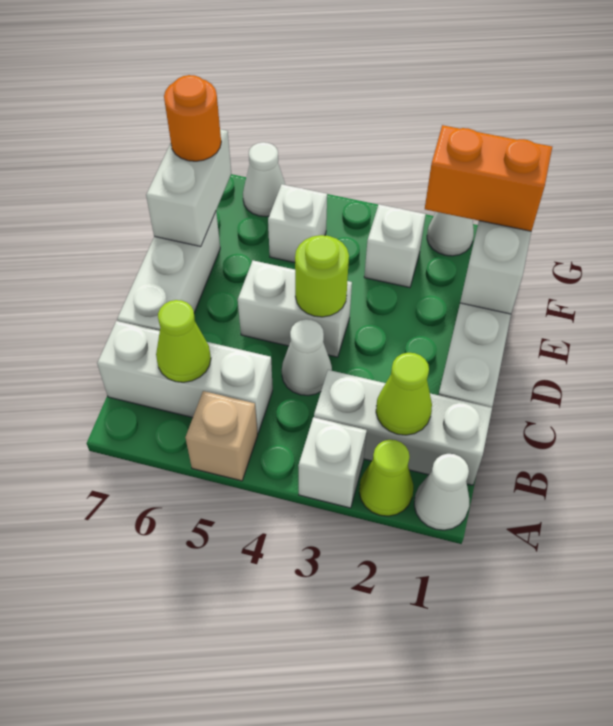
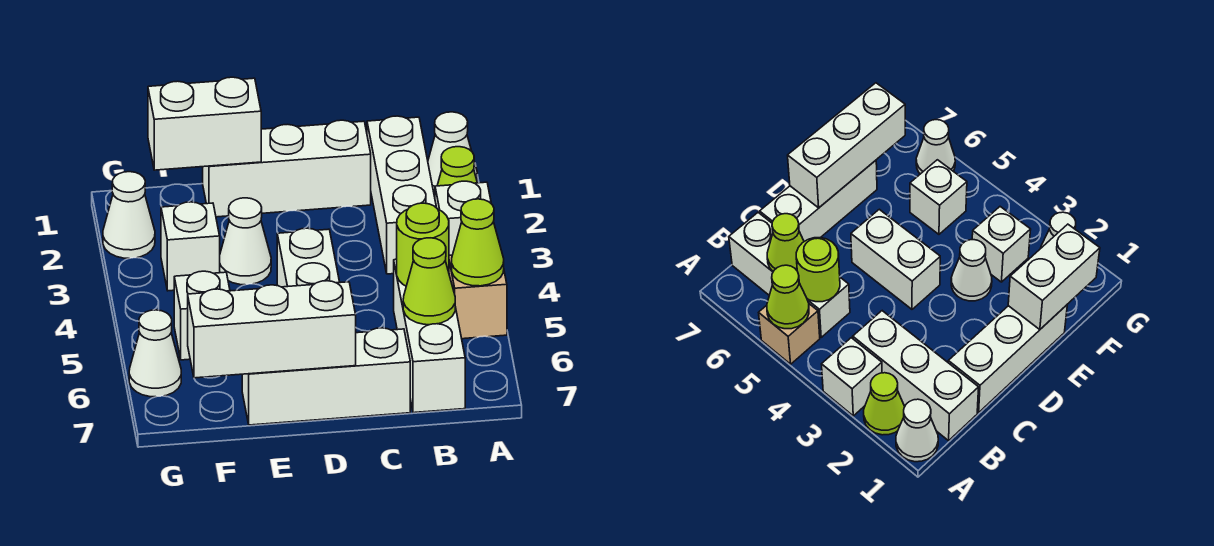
lime 1x1 cone [376,353,432,435] -> lime 1x1 cone moved to [452,199,504,286]
white 1x1 cone [282,319,332,395] -> white 1x1 cone moved to [220,198,271,285]
lime 1x1 round brick [295,235,349,317] -> lime 1x1 round brick moved to [397,203,449,286]
white 1x2 brick [146,129,231,247] -> white 1x3 brick [188,281,356,378]
orange 1x2 brick [425,125,552,231] -> none
orange 1x1 round brick [164,75,221,161] -> none

